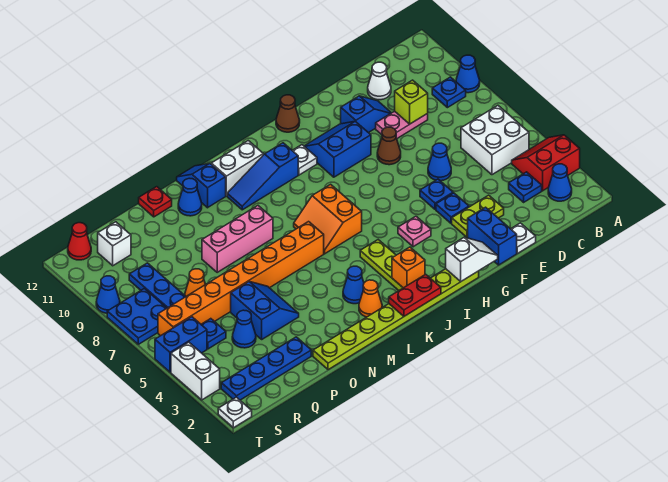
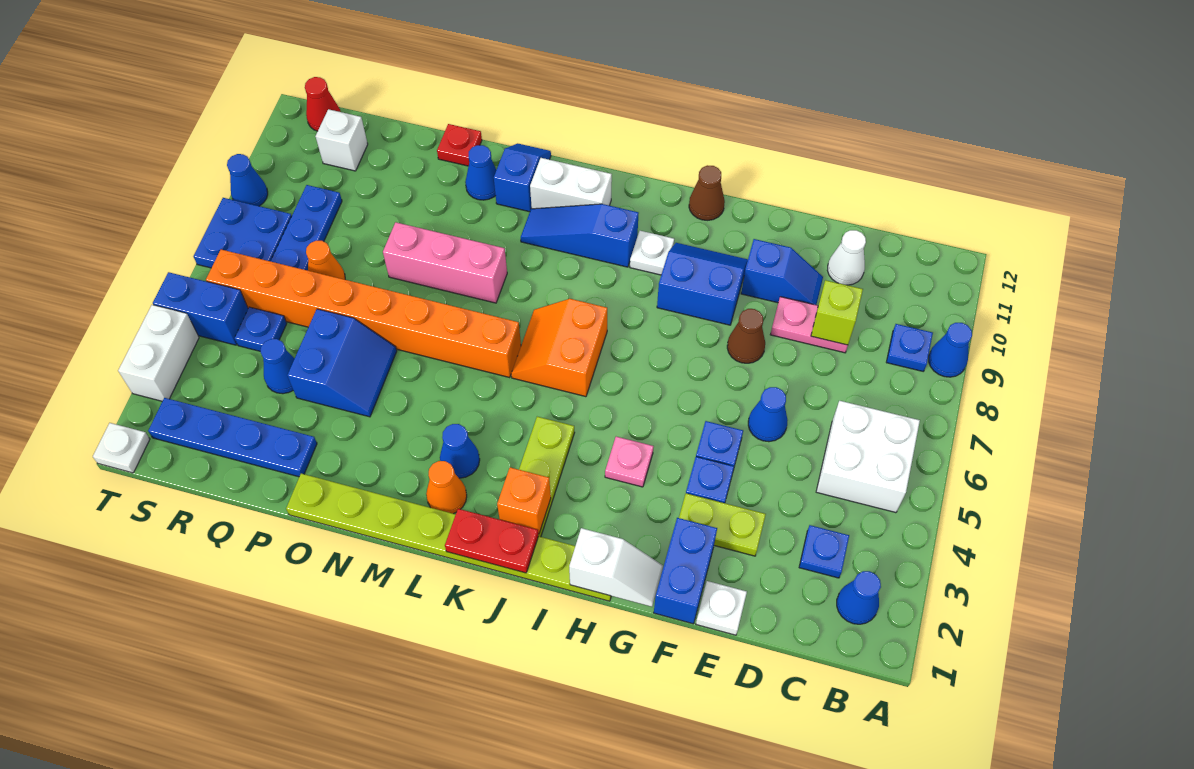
red 2x2 slope [512,135,580,191] -> none

